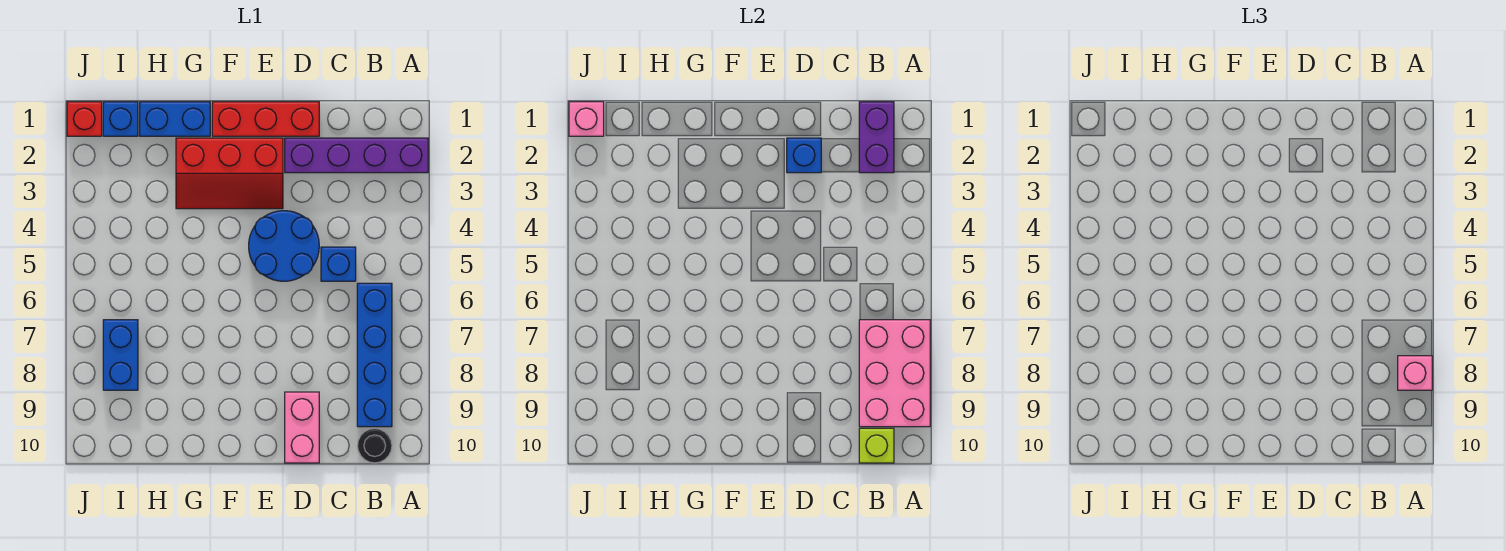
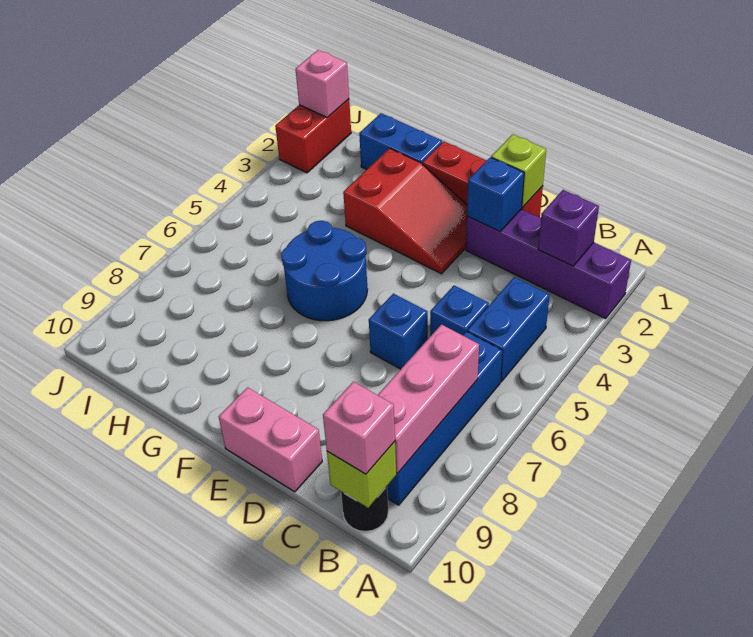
pink 2x3 brick [859,320,930,427] -> pink 1x3 brick [378,325,479,473]
pink 1x1 brick [1398,356,1432,390] -> pink 1x1 brick moved to [323,382,395,474]
purple 1x2 brick [859,102,894,173] -> purple 1x1 brick [538,190,599,266]
none -> lime 1x1 brick [491,134,546,208]
blue 2x2 round brick [249,211,319,281] -> blue 2x2 round brick moved to [281,221,368,321]
pink 1x2 brick [285,392,319,463] -> pink 1x2 brick turned to [219,387,322,492]
red 2x3 slope [176,138,283,209] -> red 2x3 slope turned to [343,148,467,274]
blue 1x1 brick [103,102,138,136] -> blue 1x1 brick moved to [369,294,428,369]
blue 1x2 brick [103,320,138,390] -> blue 1x2 brick moved to [467,277,550,382]
red 1x1 brick [67,102,102,136] -> red 1x2 brick [275,99,351,173]

